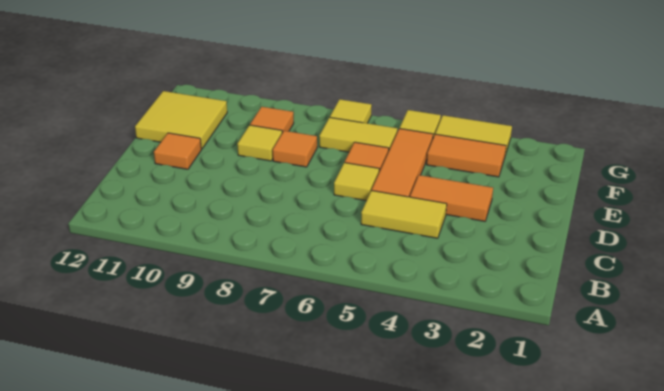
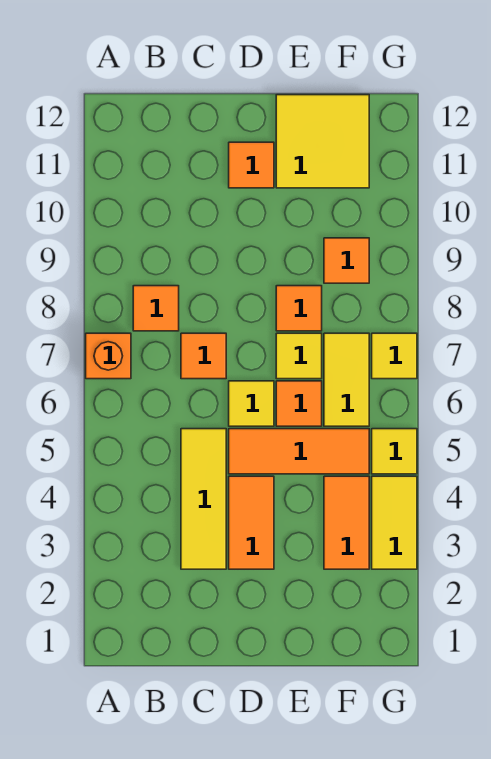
none -> orange 1x1 brick [86,333,131,379]
none -> orange 1x1 tile [133,286,179,331]
yellow 1x2 tile [361,190,447,238] -> yellow 1x3 tile [181,429,226,569]
none -> orange 1x1 tile [181,333,226,379]
yellow 1x1 tile [237,125,282,161] -> yellow 1x1 tile moved to [276,333,322,379]

